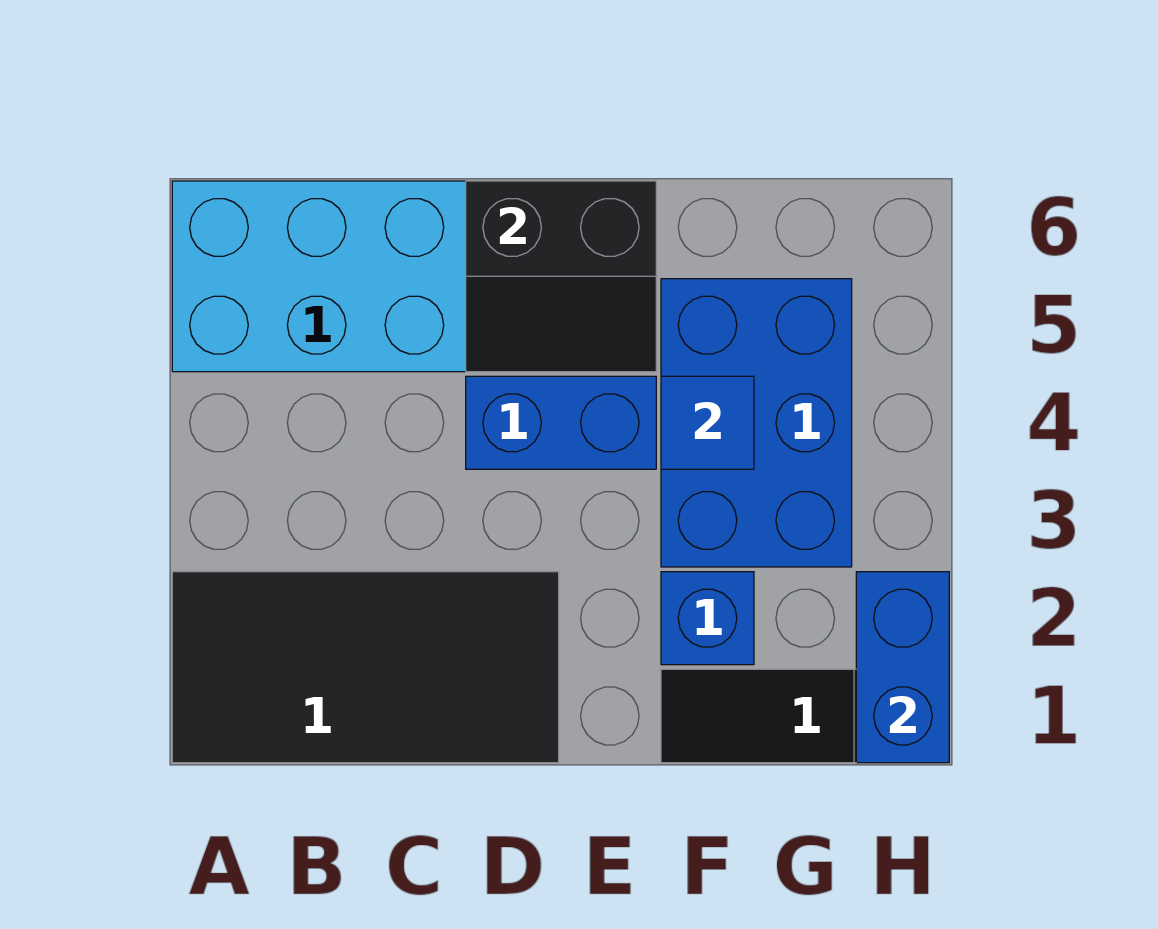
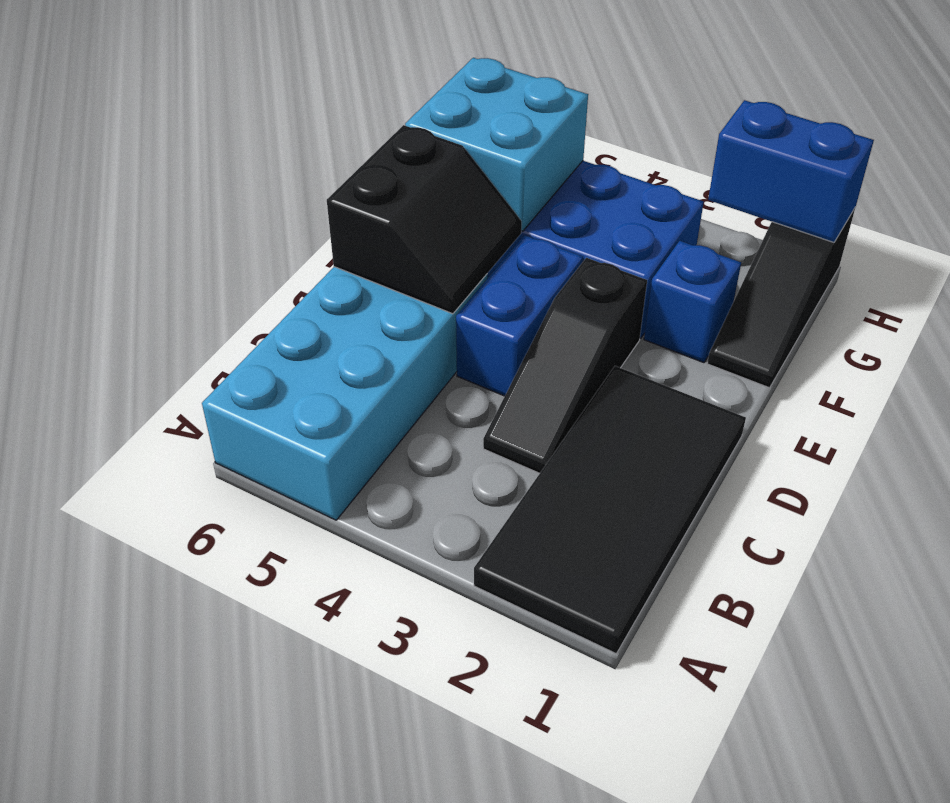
none -> black 1x3 slope [483,258,647,473]
blue 1x1 tile [661,376,754,469] -> none
none -> cyan 2x2 brick [405,58,588,231]

